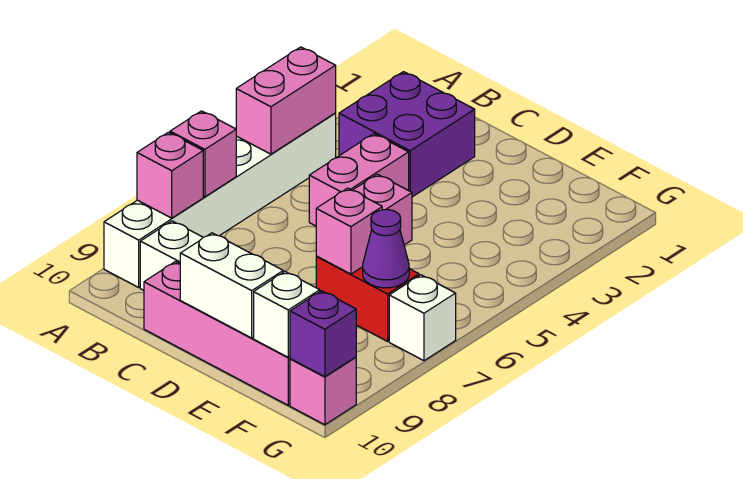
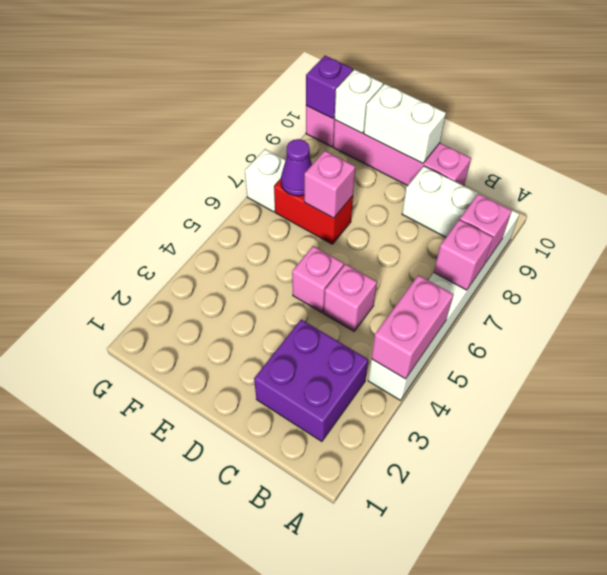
pink 1x2 brick [309,134,409,226] -> pink 1x1 brick [324,264,377,331]

